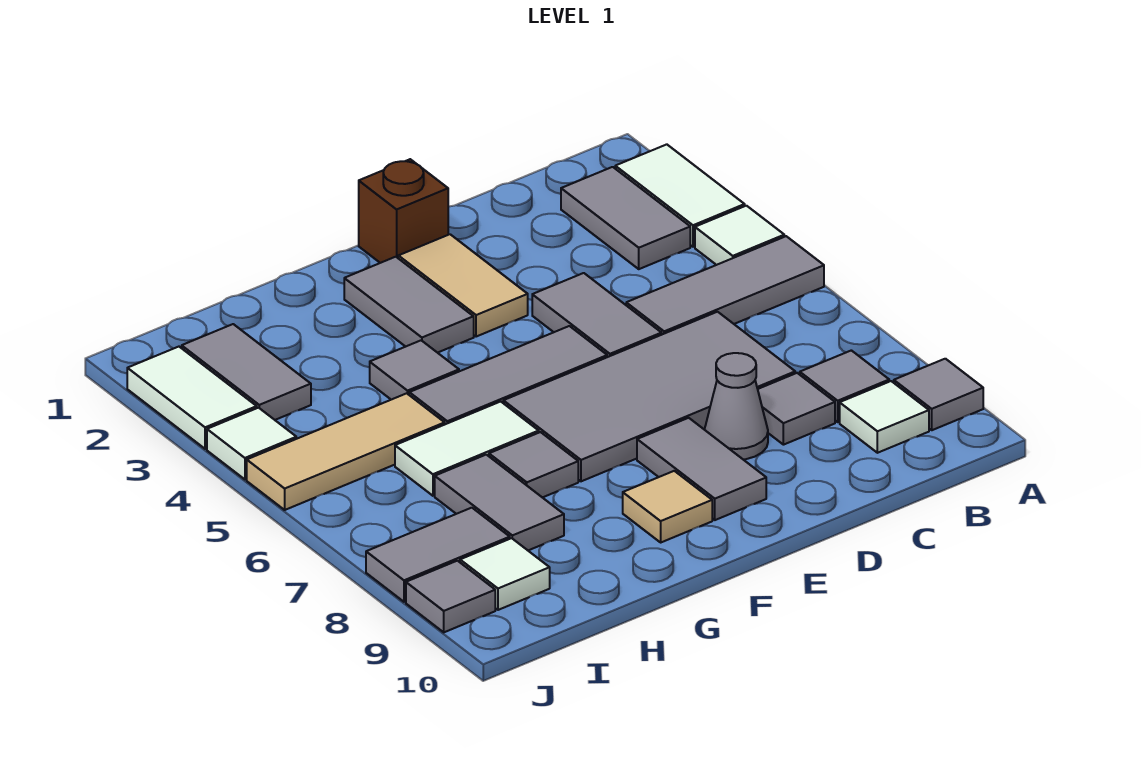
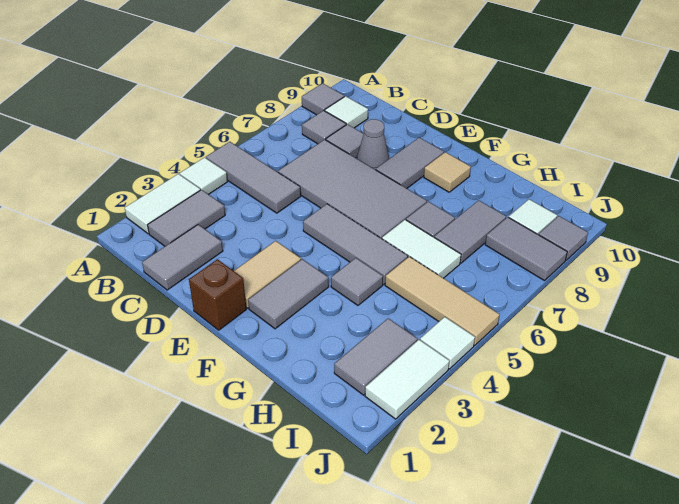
grey 1x2 tile [532,273,662,357] -> grey 1x2 tile moved to [142,225,223,290]

